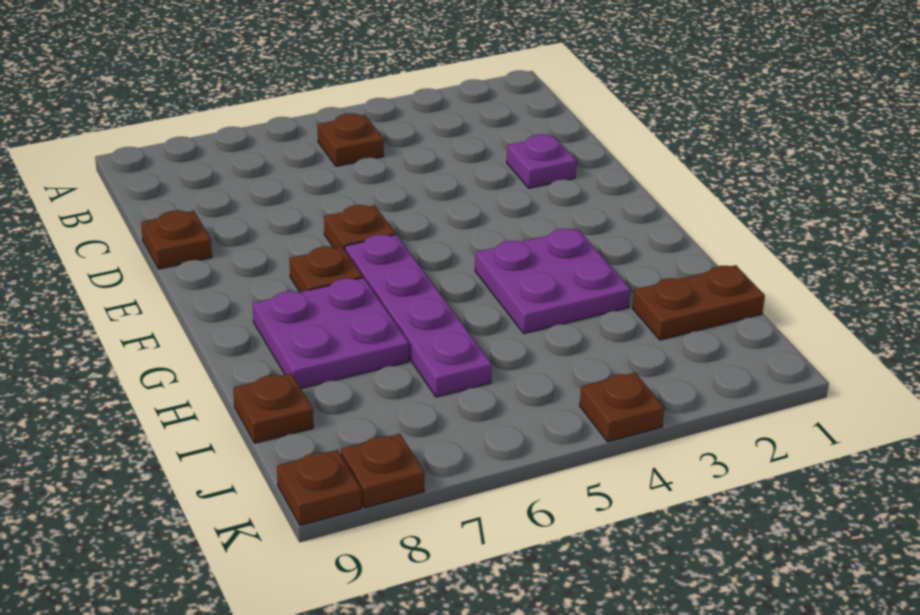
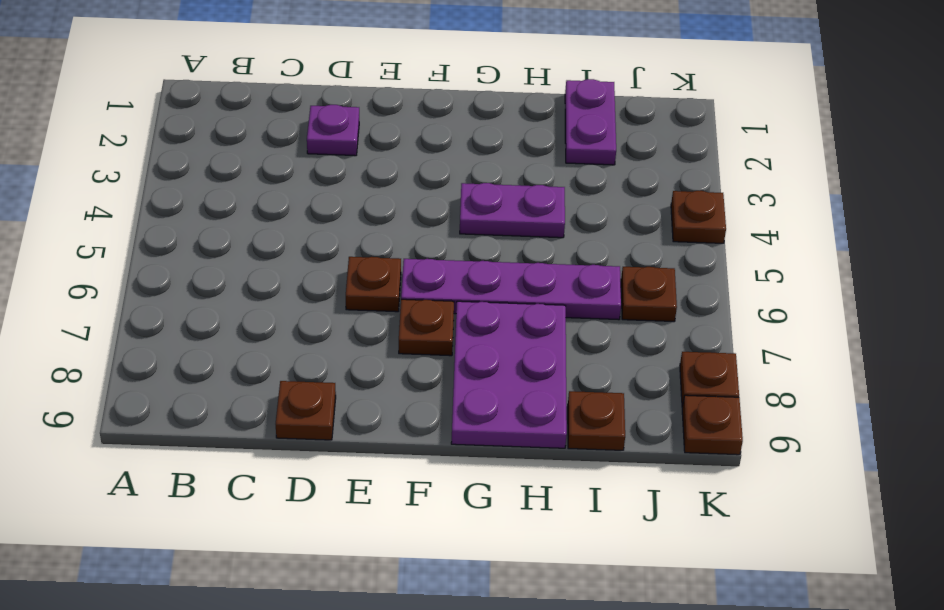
brown 1x1 plate [318,113,384,166] -> brown 1x1 plate moved to [621,267,677,321]
purple 2x2 plate [475,229,630,333] -> purple 1x2 plate [460,183,565,238]
purple 2x2 plate [253,278,409,388] -> purple 2x3 plate [451,301,567,448]
brown 1x2 plate [633,265,765,340] -> purple 1x2 plate [565,79,616,165]

